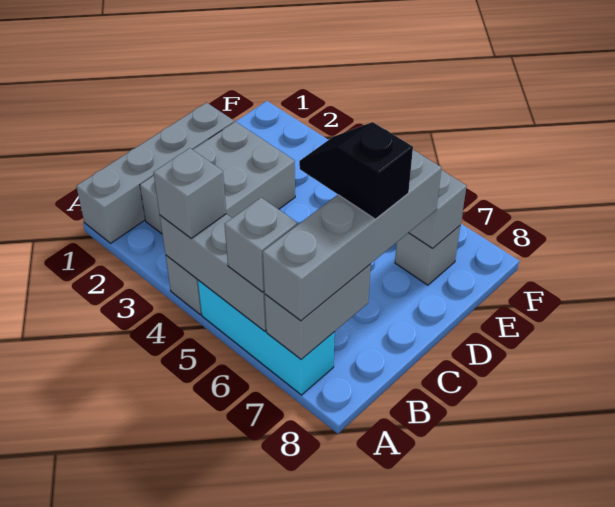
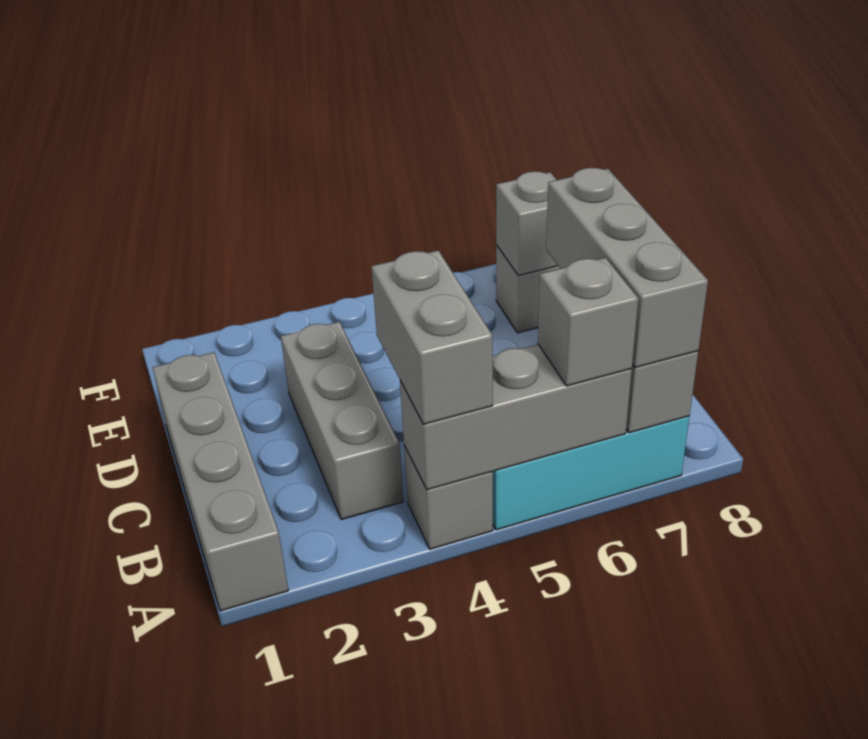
grey 1x1 brick [153,148,226,238] -> grey 1x2 brick [371,250,493,424]
grey 1x4 brick [263,150,442,321] -> grey 1x3 brick [546,168,708,368]
grey 2x3 brick [140,121,295,234] -> grey 1x3 brick [281,322,404,520]
black 1x2 slope [299,122,413,219] -> none

